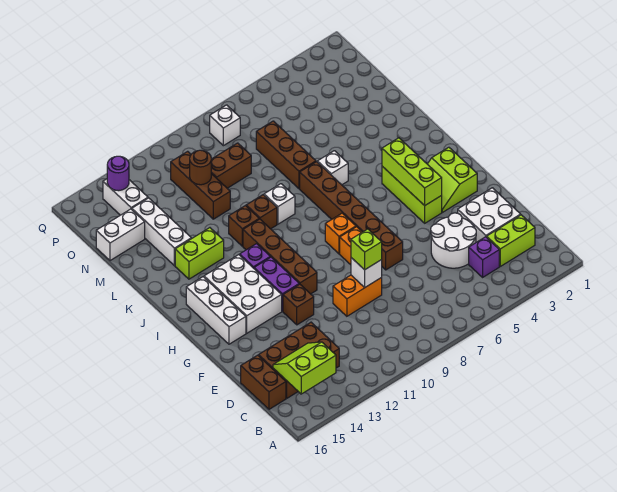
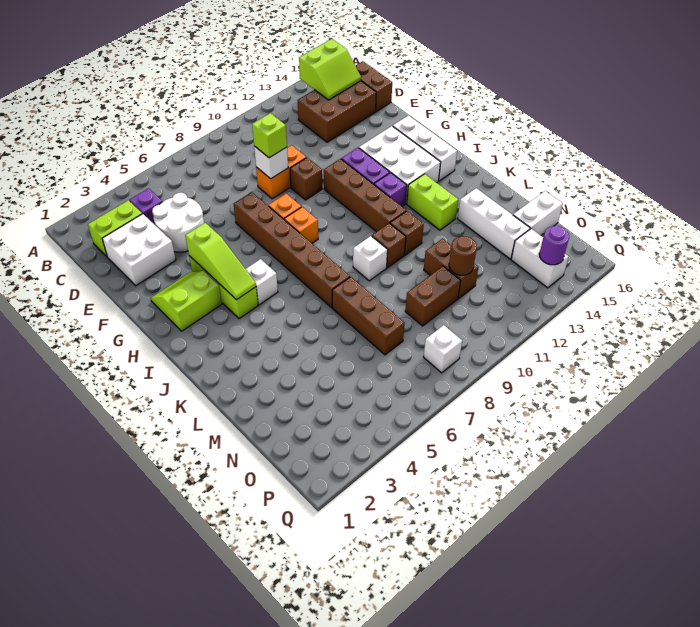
brown 1x1 brick [283,284,314,325] -> brown 1x1 brick moved to [290,158,322,200]
lime 2x2 slope [428,147,477,212] -> lime 2x2 slope turned to [151,271,222,331]
lime 1x3 brick [382,138,442,206] -> lime 1x3 slope [185,223,256,300]
white 1x1 brick [318,151,348,185] -> white 1x1 brick moved to [246,259,278,305]
lime 1x2 brick [175,228,224,279] -> lime 1x2 brick turned to [407,174,458,230]
brown 1x3 brick [171,151,230,219] -> brown 1x2 brick [424,239,479,298]

